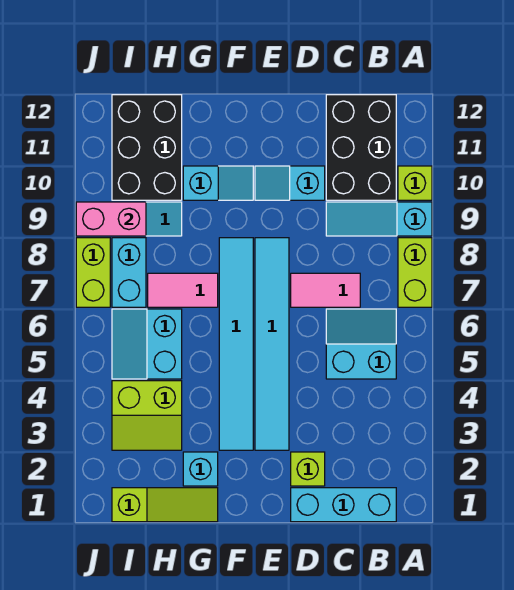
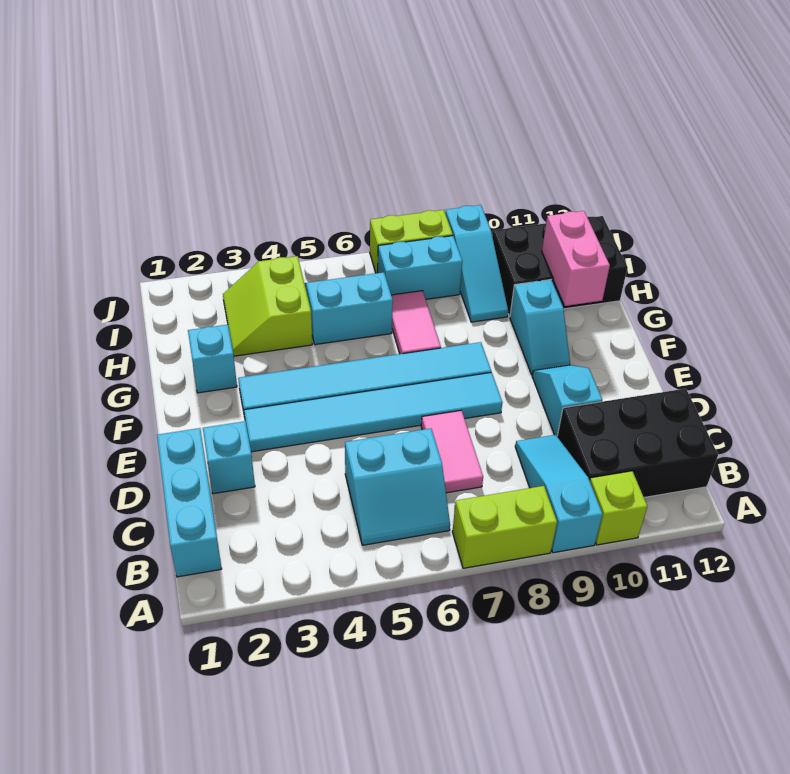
cyan 2x2 slope [326,309,396,379] -> cyan 2x2 slope turned to [345,428,450,545]
lime 1x1 brick [291,452,325,486] -> cyan 1x1 brick [203,421,255,494]
lime 1x3 slope [112,488,218,522] -> none
pink 1x2 brick [76,202,146,236] -> pink 1x2 brick moved to [542,211,610,306]

